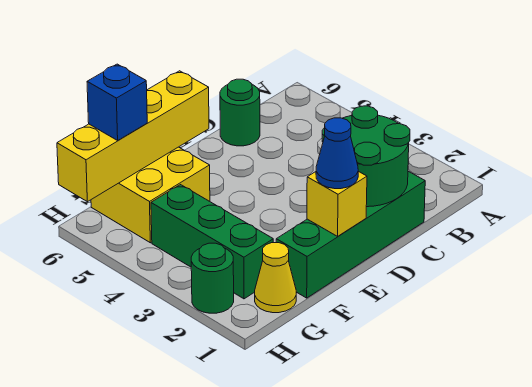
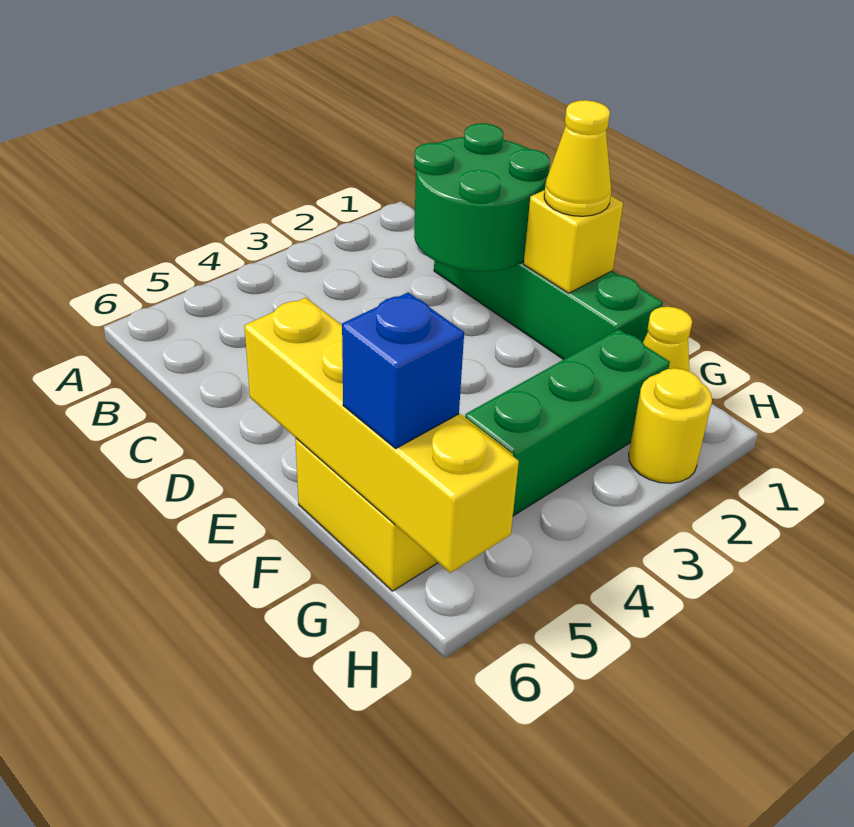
green 1x1 round brick [220,79,260,146] -> none
blue 1x1 cone [316,118,358,189] -> yellow 1x1 cone [544,100,611,216]
green 1x1 round brick [191,243,234,313] -> yellow 1x1 round brick [629,368,712,483]

